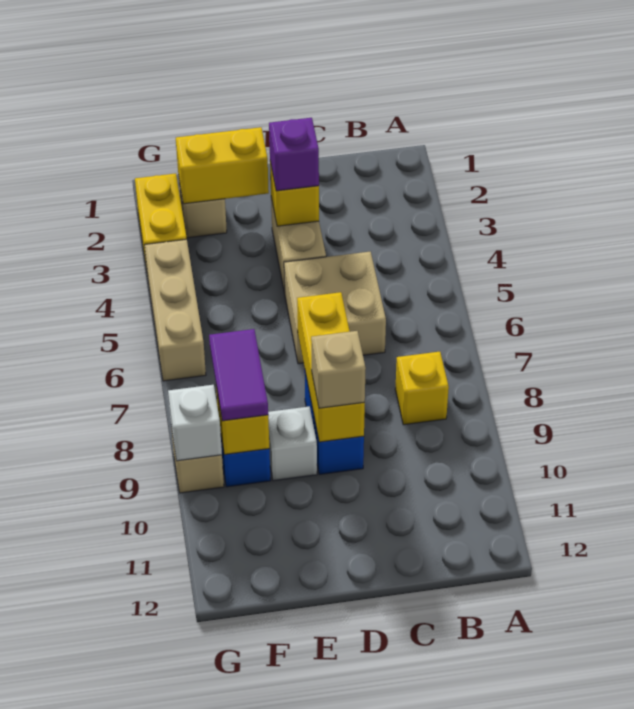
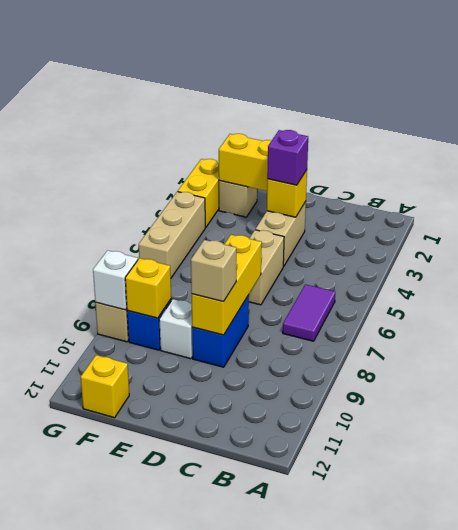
yellow 1x1 brick [395,352,449,425] -> yellow 1x1 brick moved to [81,355,129,418]
tan 2x2 brick [284,252,386,364] -> tan 1x2 brick [249,230,284,305]
purple 1x2 tile [209,329,268,421] -> purple 1x2 tile moved to [283,284,335,341]

